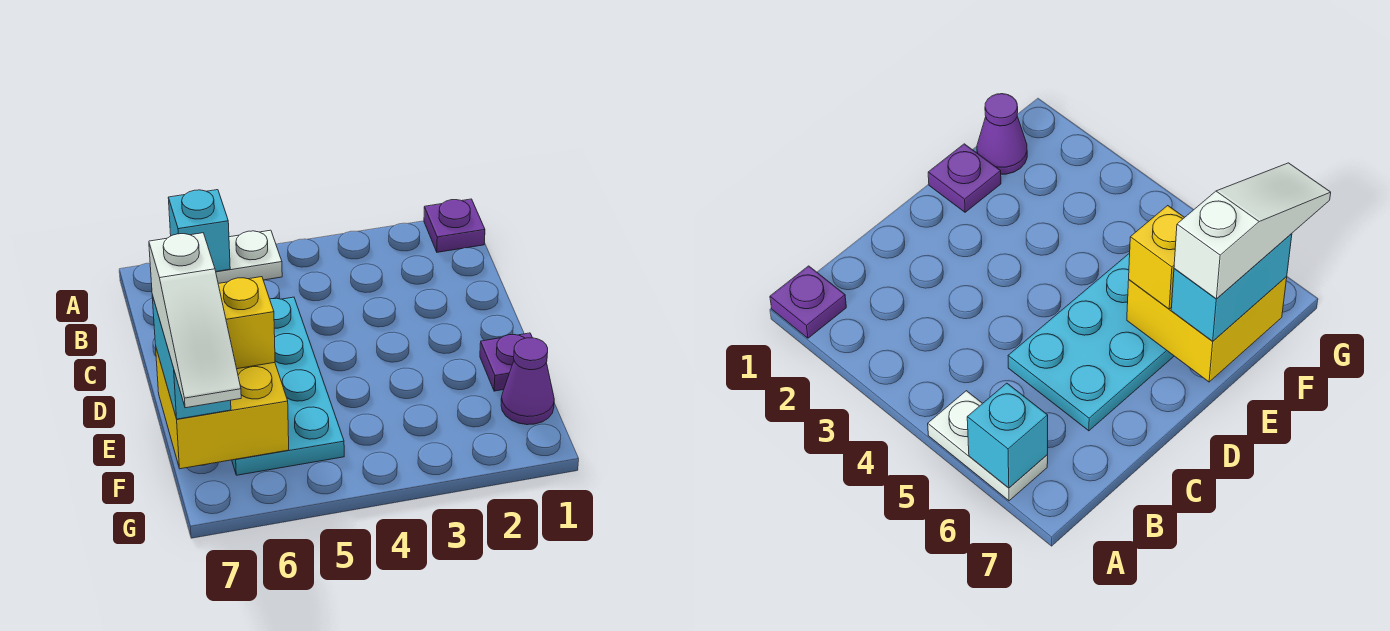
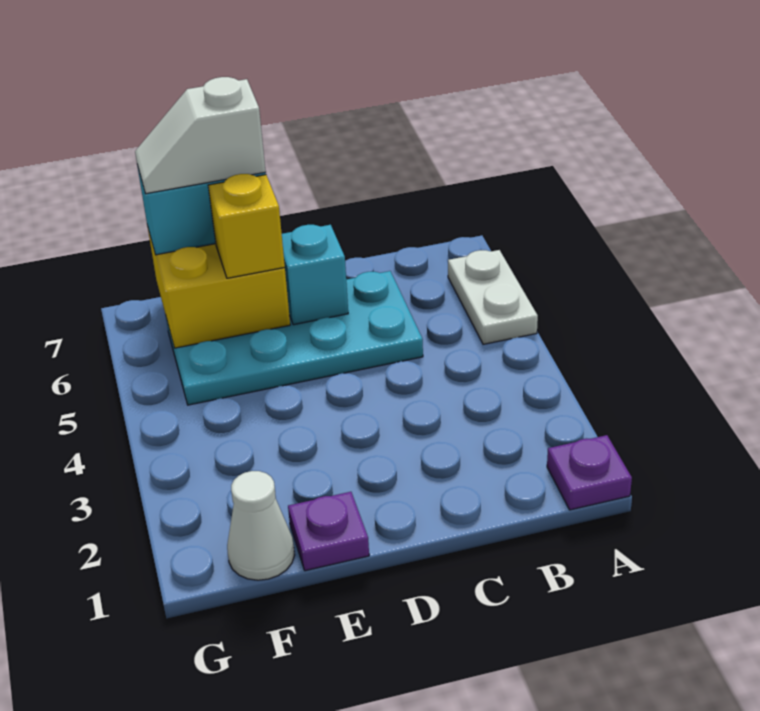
cyan 1x1 brick [168,190,230,271] -> cyan 1x1 brick moved to [282,225,348,325]
white 1x3 slope [149,233,241,408] -> white 1x2 slope [135,77,266,194]
purple 1x1 cone [501,338,554,425] -> white 1x1 cone [227,471,295,580]

